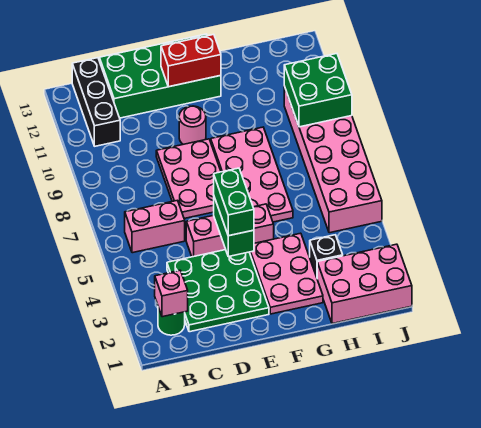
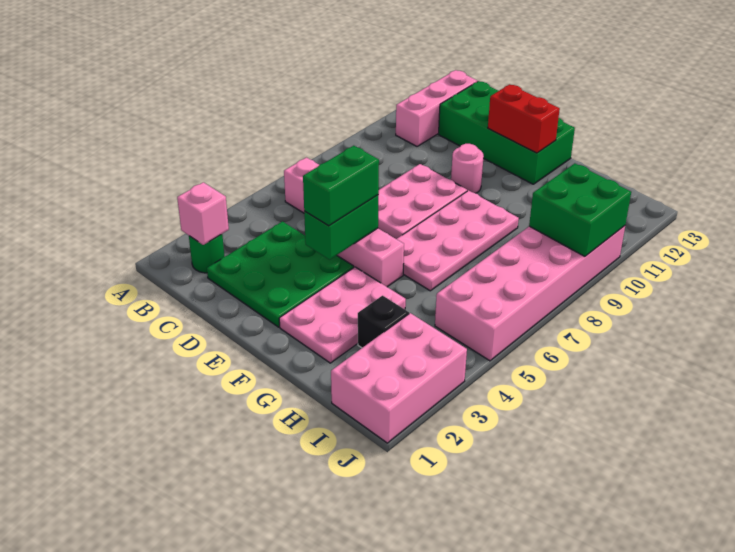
black 1x3 brick [72,58,120,146] -> pink 1x3 brick [396,70,477,147]
pink 2x3 brick [317,244,412,324] -> pink 2x3 brick turned to [331,313,467,443]

